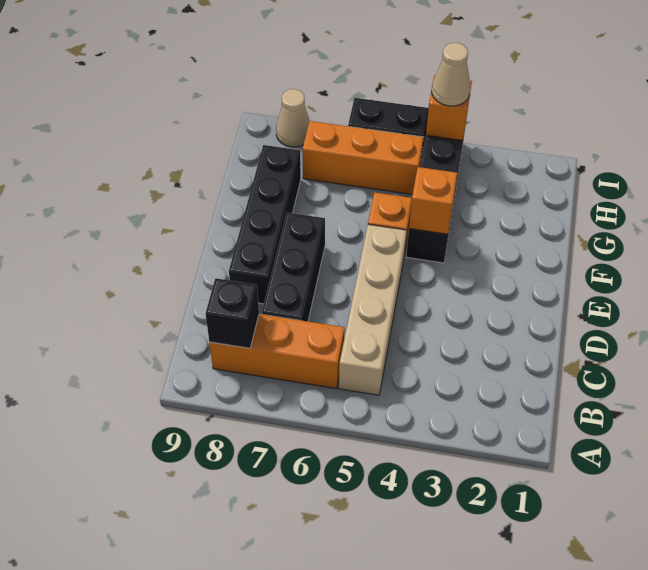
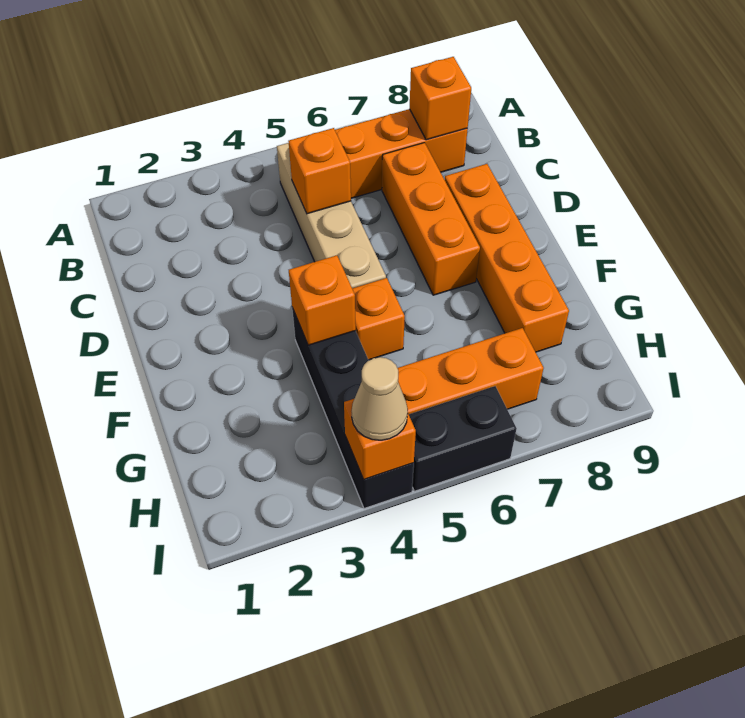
black 1x1 brick [205,278,259,348] -> orange 1x1 brick [410,57,471,140]
none -> orange 1x1 brick [289,128,351,214]
black 1x3 brick [262,213,325,321] -> orange 1x3 brick [382,143,480,295]
black 1x4 brick [229,145,301,304] -> orange 1x4 brick [445,164,569,352]
tan 1x1 cone [276,89,310,147] -> none

